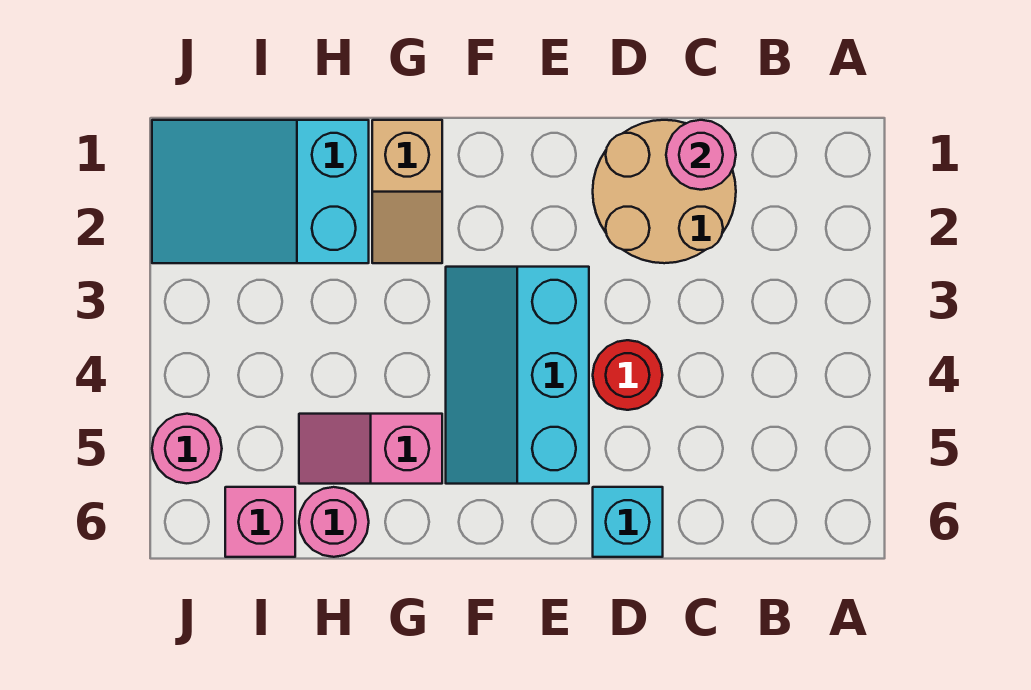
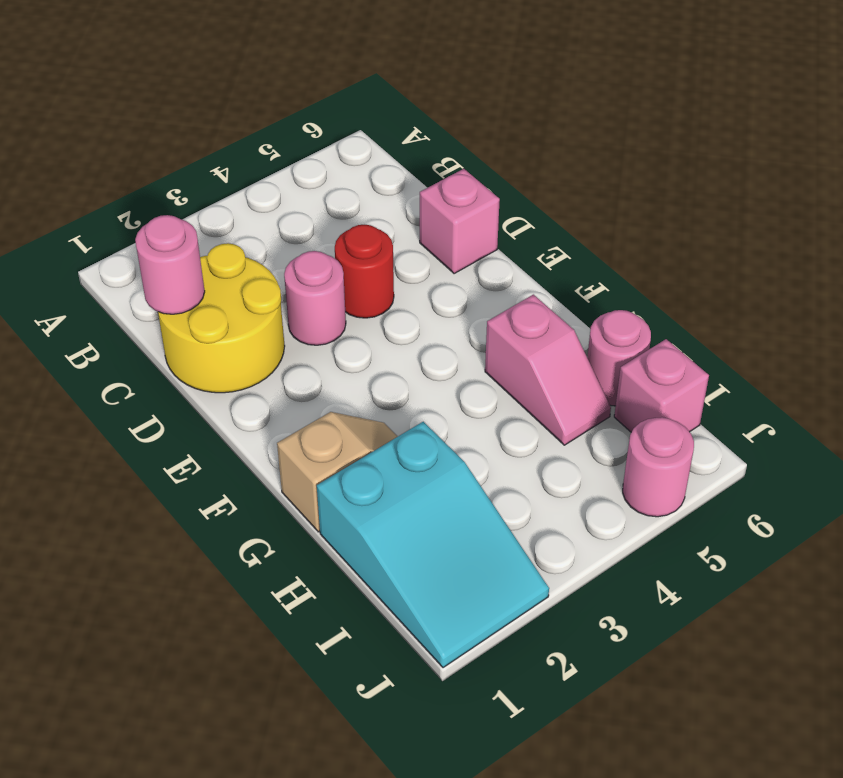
tan 2x2 round brick [593,120,736,263] -> yellow 2x2 round brick [158,243,285,393]
none -> pink 1x1 round brick [284,251,346,345]
cyan 1x1 brick [593,487,663,557] -> pink 1x1 brick [420,169,500,274]
cyan 2x3 slope [446,267,589,484] -> none

